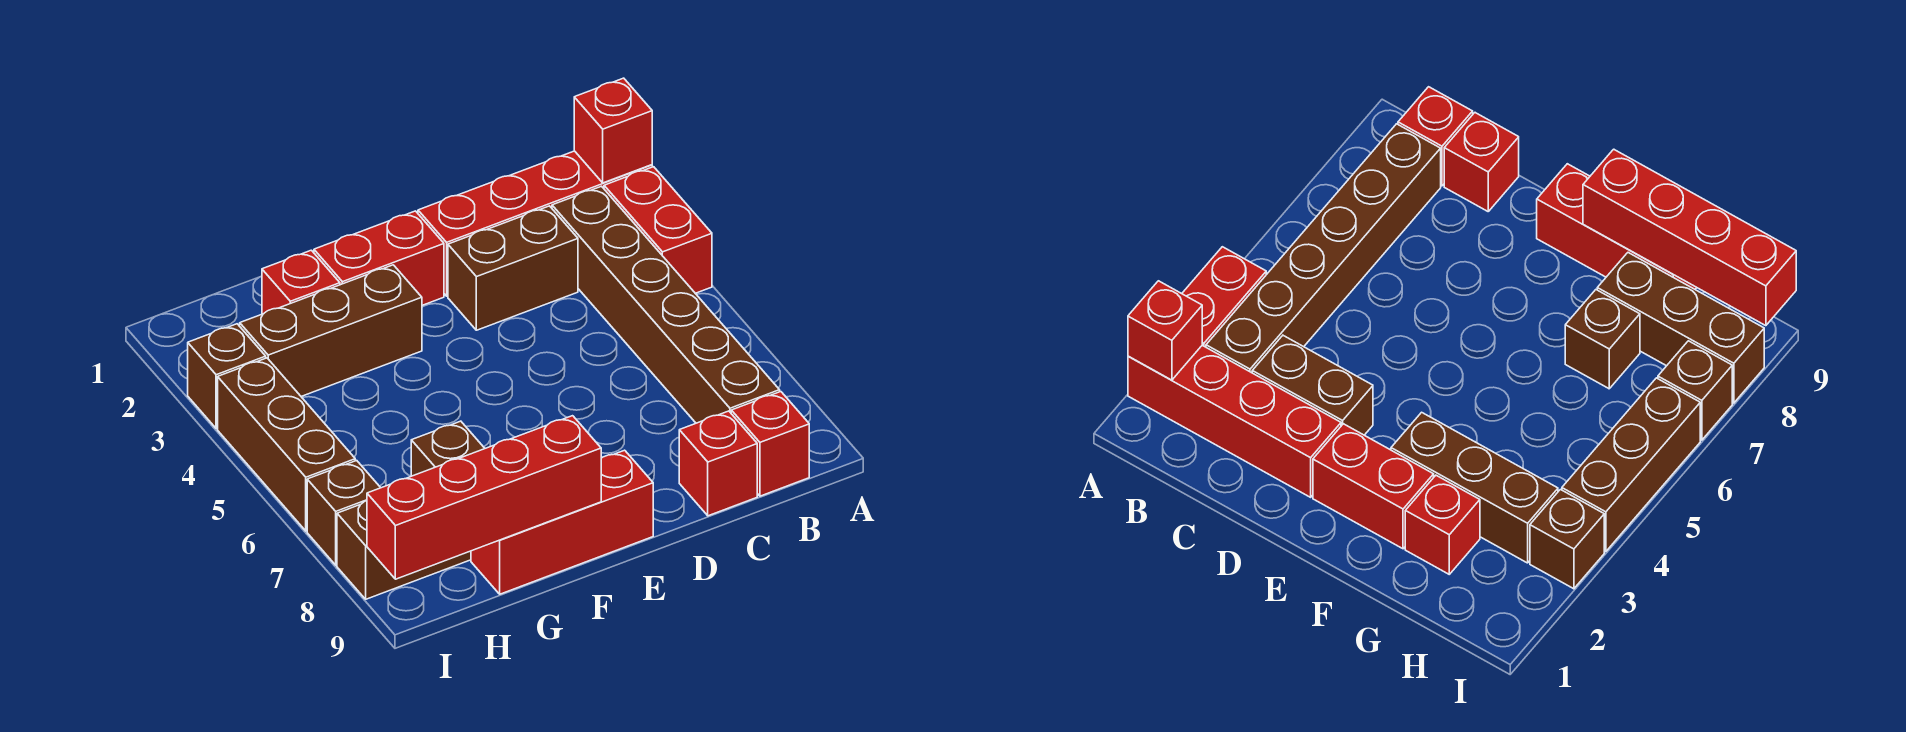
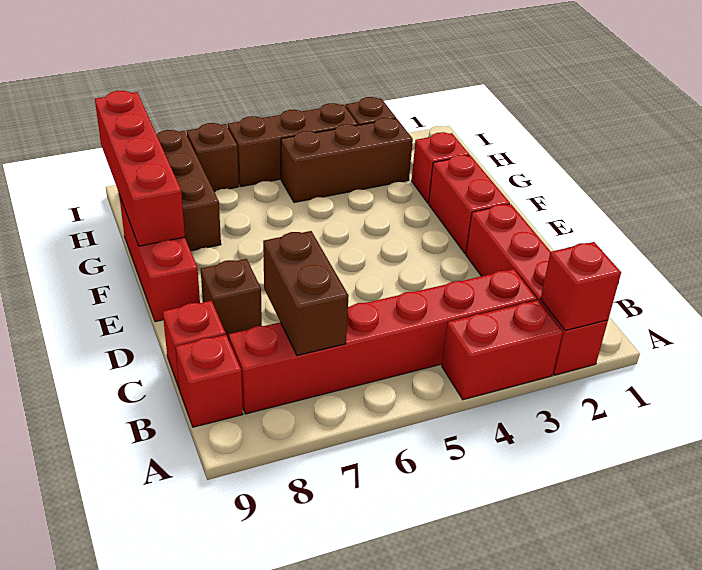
brown 1x6 brick [552,186,780,423] -> red 1x6 brick [229,269,537,414]
brown 1x2 brick [448,206,578,330] -> brown 1x2 brick moved to [263,231,349,356]
brown 1x3 brick [240,265,422,396] -> brown 1x3 brick turned to [281,118,413,203]
brown 1x1 brick [411,421,485,476] -> brown 1x1 brick moved to [201,259,262,340]

